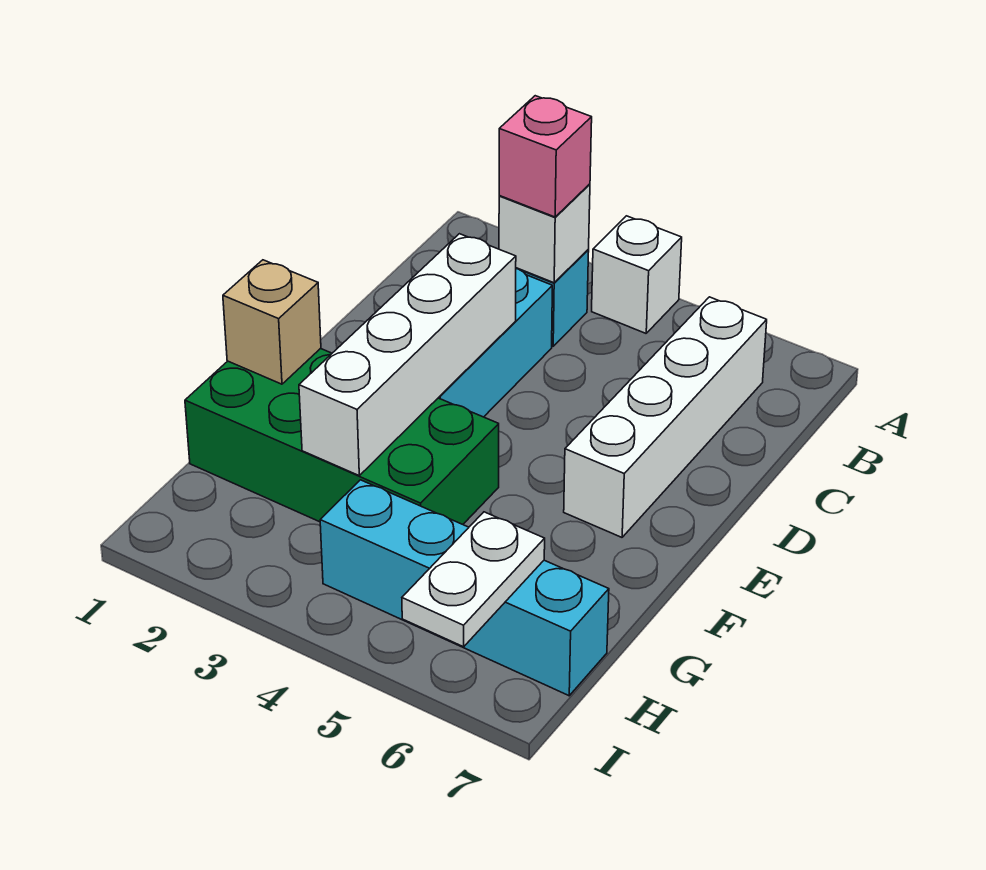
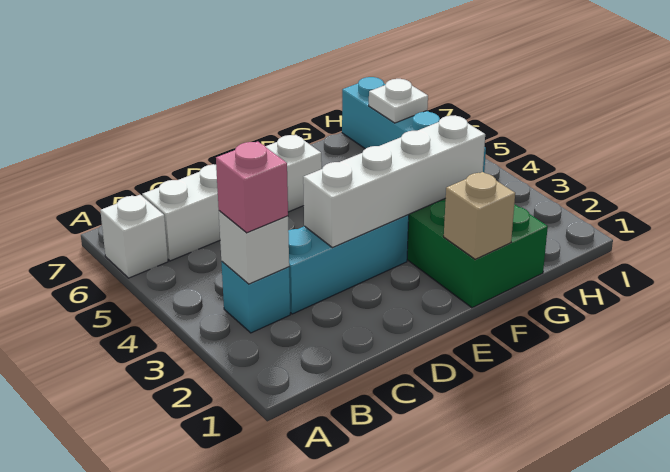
white 1x1 brick [592,216,682,333] -> white 1x1 brick moved to [100,195,168,278]
white 1x2 plate [402,512,545,647] -> white 1x1 plate [369,79,428,123]

